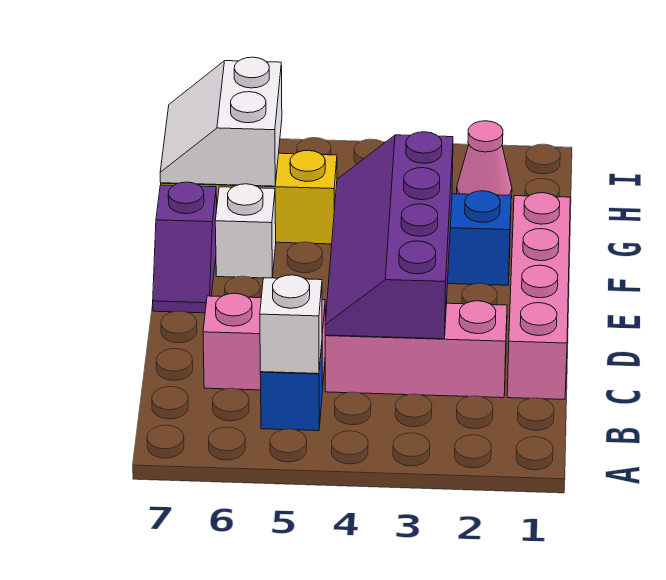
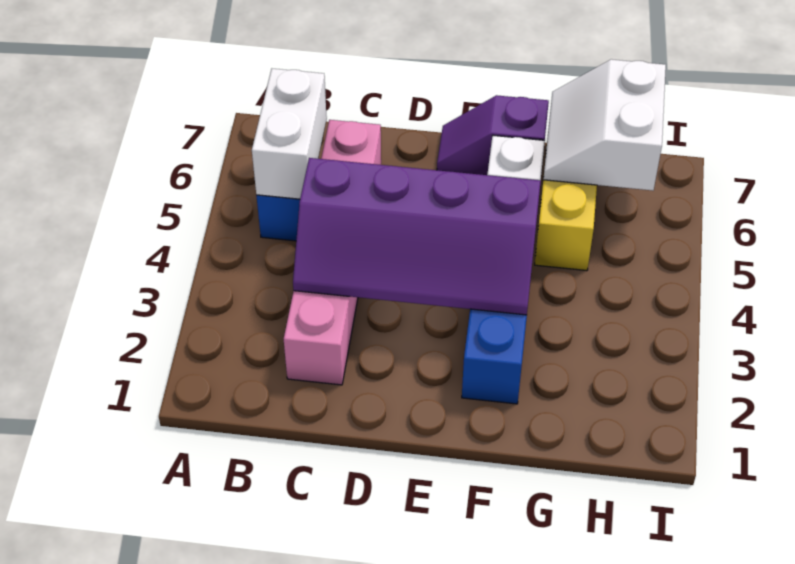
white 1x1 brick [260,275,322,374] -> white 1x2 brick [252,69,327,199]
pink 1x4 brick [507,193,570,399] -> none
purple 2x4 slope [325,132,453,339] -> purple 2x4 slope turned to [293,158,541,315]
white 2x2 slope [160,57,282,186] -> white 2x2 slope turned to [543,59,666,191]
pink 1x1 cone [457,121,512,198] -> none

